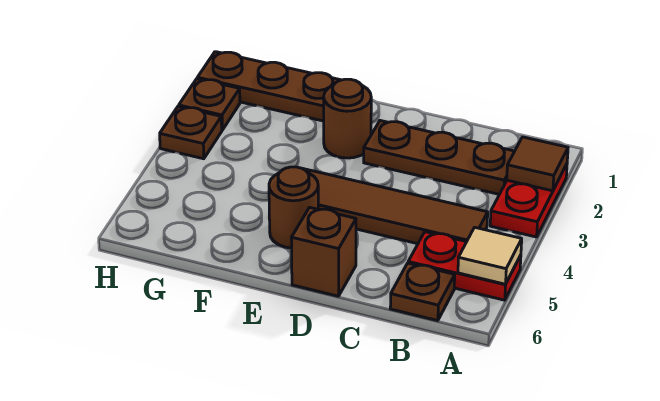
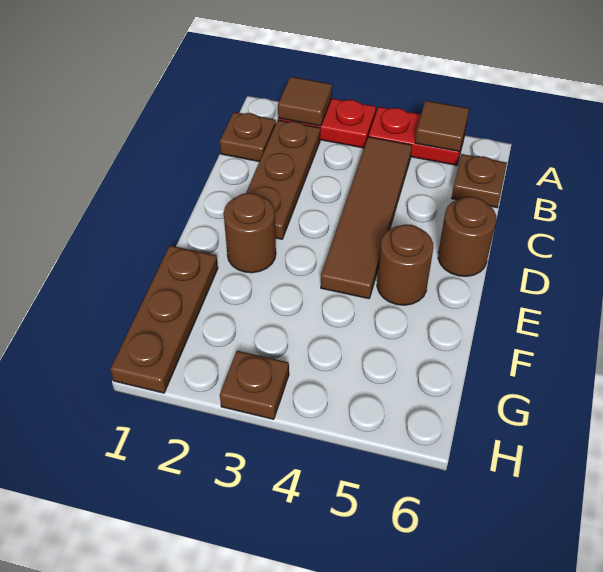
red 1x2 plate [408,232,521,300] -> red 1x2 plate turned to [368,107,466,165]
tan 1x1 tile [458,227,522,284] -> brown 1x1 tile [415,101,469,152]
brown 1x1 brick [291,207,356,296] -> brown 1x1 round brick [438,197,496,276]
brown 1x1 plate [179,79,240,130] -> brown 1x1 plate moved to [220,112,276,162]

